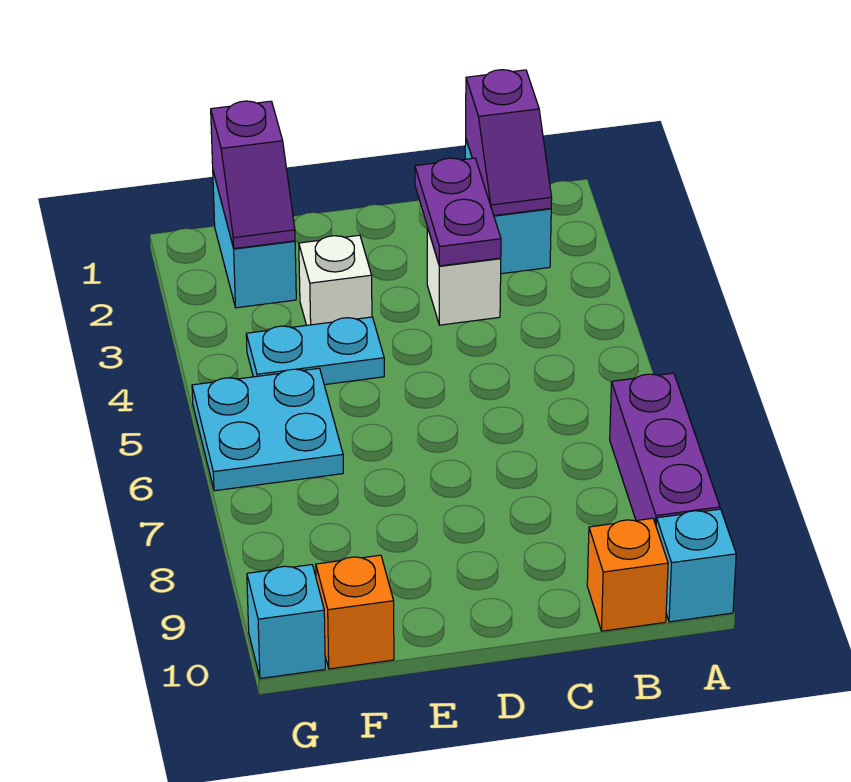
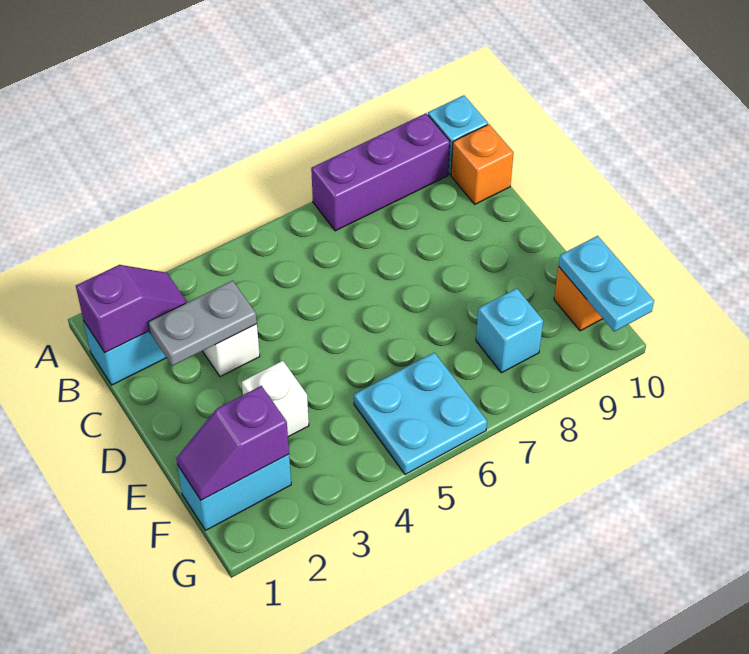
purple 1x2 plate [415,158,501,266] -> grey 1x2 plate [148,281,257,366]
cyan 1x2 plate [246,317,384,385] -> cyan 1x2 plate moved to [559,236,654,331]
purple 1x2 slope [211,101,295,249] -> purple 1x2 slope turned to [176,386,289,500]
cyan 1x1 brick [247,565,325,678] -> cyan 1x1 brick moved to [476,288,543,373]

